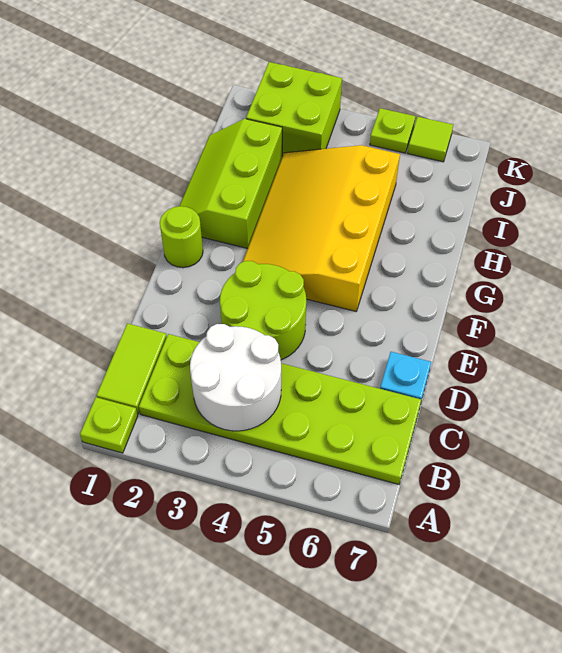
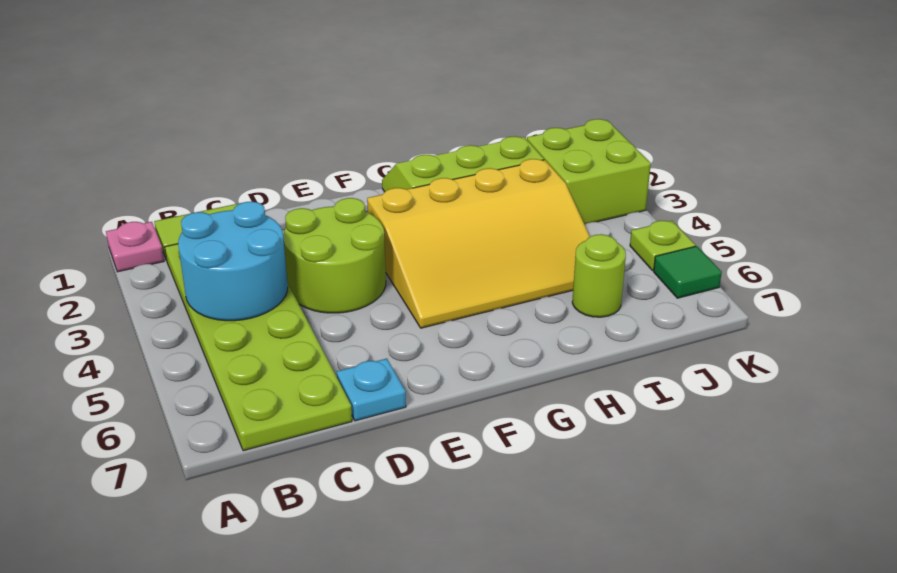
lime 1x1 plate [80,397,138,453] -> pink 1x1 plate [106,222,164,272]
white 2x2 round brick [190,324,281,431] -> cyan 2x2 round brick [178,202,288,321]
lime 1x1 round brick [160,206,203,268] -> lime 1x1 round brick moved to [572,234,626,317]
yellow 3x4 slope [243,145,400,311] -> yellow 3x4 slope turned to [367,159,590,328]
lime 1x1 tile [408,117,453,162] -> green 1x1 tile [654,246,722,298]

